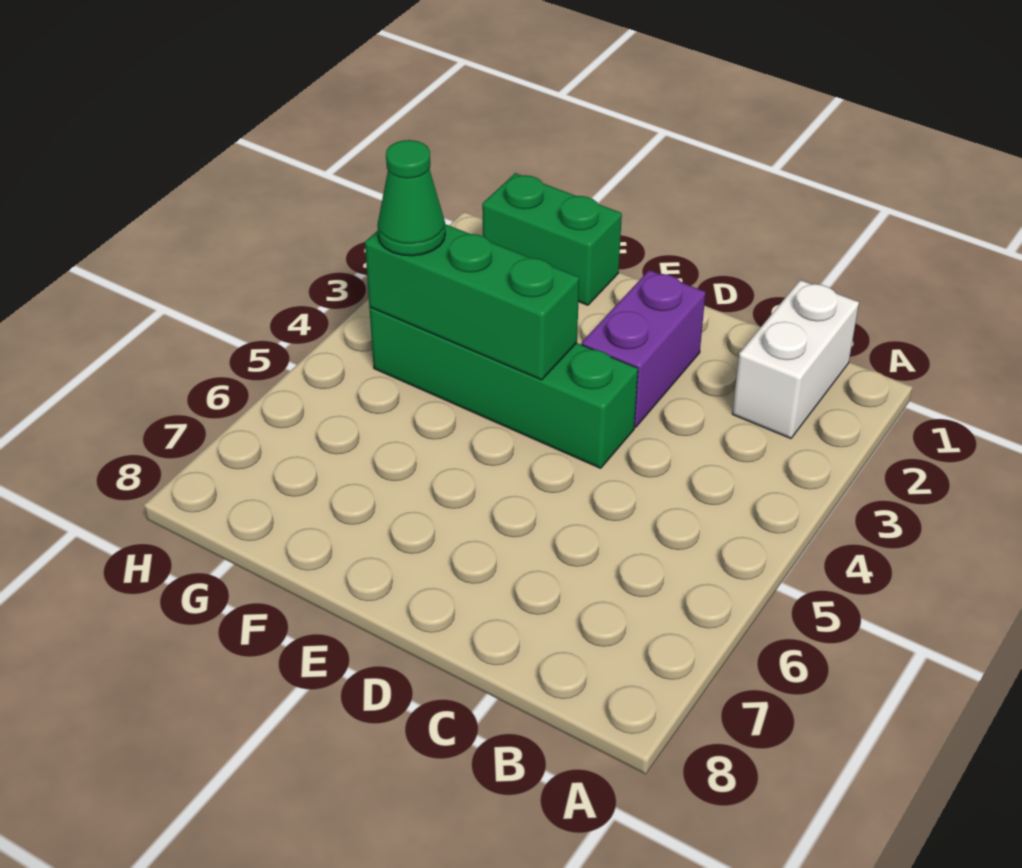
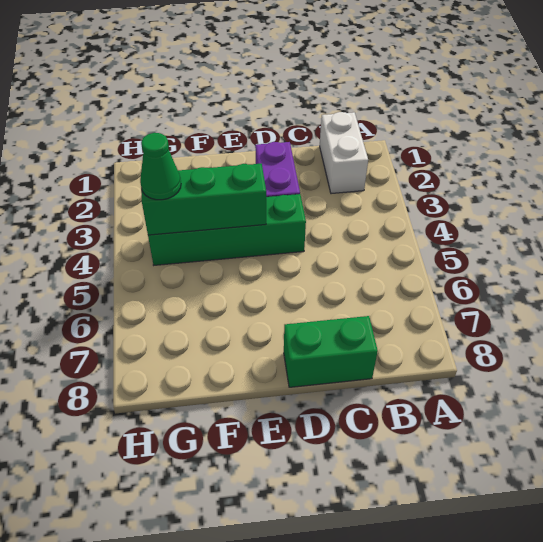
green 1x2 brick [482,173,622,305] -> green 1x2 brick moved to [284,316,378,387]

